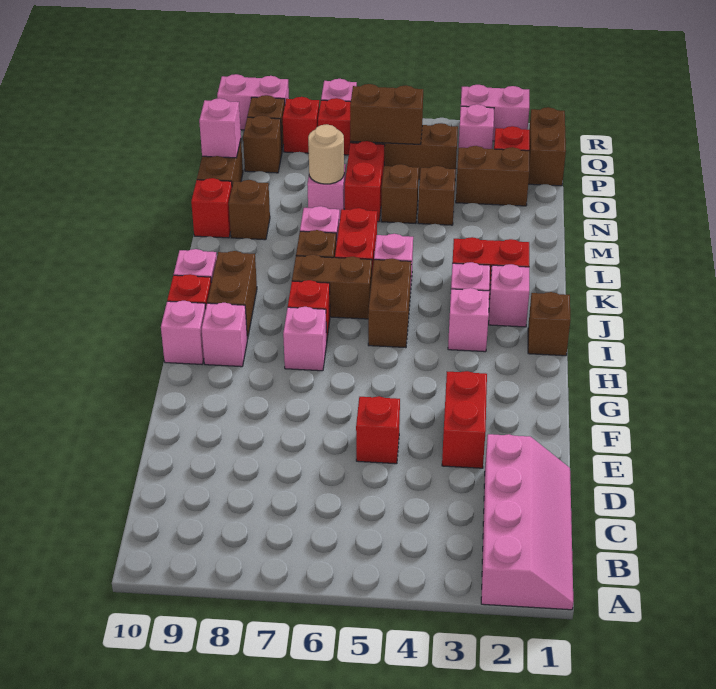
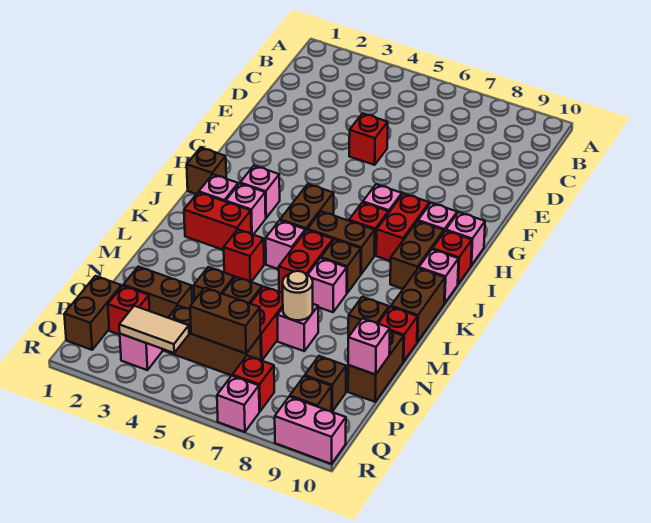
pink 2x4 slope [481,434,573,610] -> none
red 1x2 brick [442,371,487,468] -> red 1x2 brick moved to [376,194,429,261]
none -> brown 1x2 brick [391,268,445,342]
none -> tan 1x2 tile [119,306,189,353]
red 1x1 brick [283,97,319,153] -> red 1x1 brick moved to [224,230,264,282]
pink 1x2 brick [461,85,529,141] -> none

